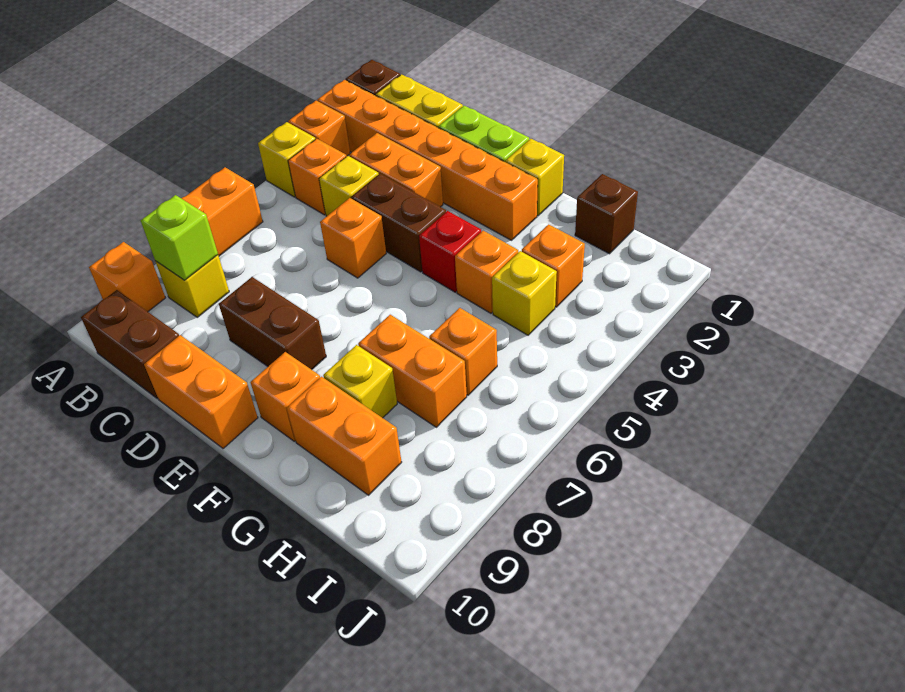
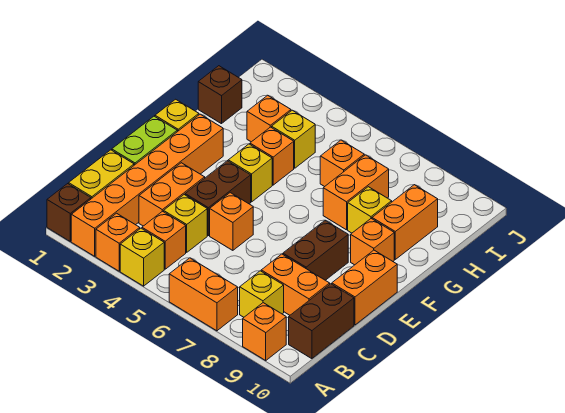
lime 1x1 brick [141,195,218,280] -> none
none -> orange 1x2 brick [261,254,330,315]
red 1x1 brick [419,211,481,292] -> yellow 1x1 brick [228,144,272,202]

